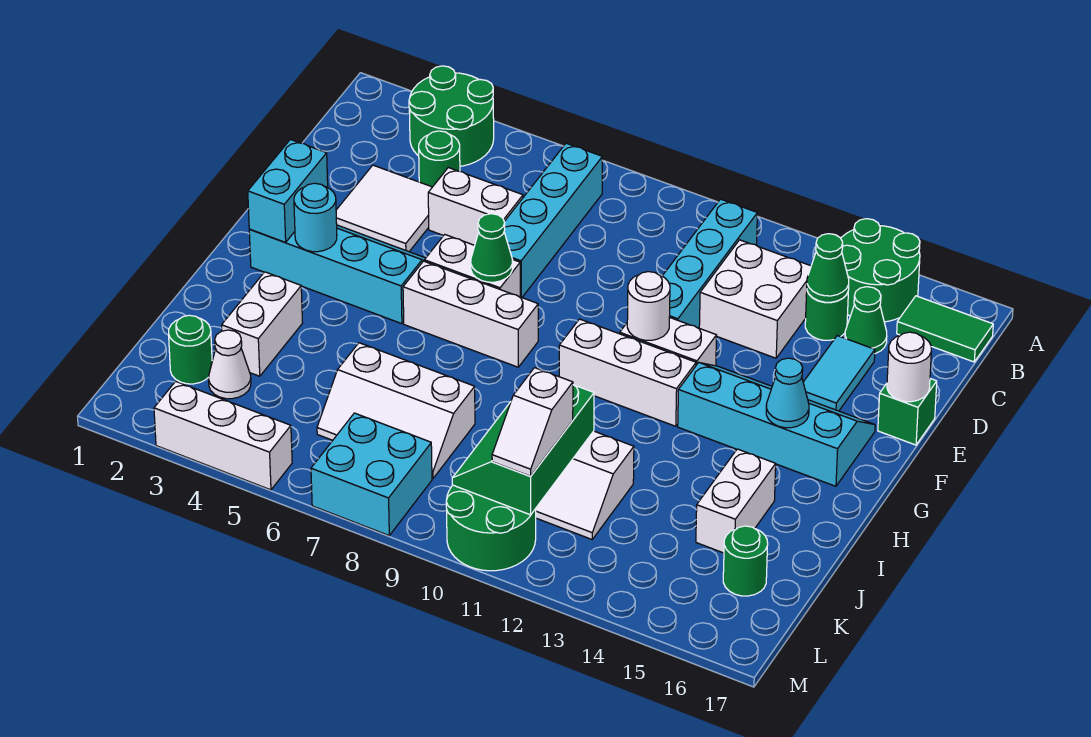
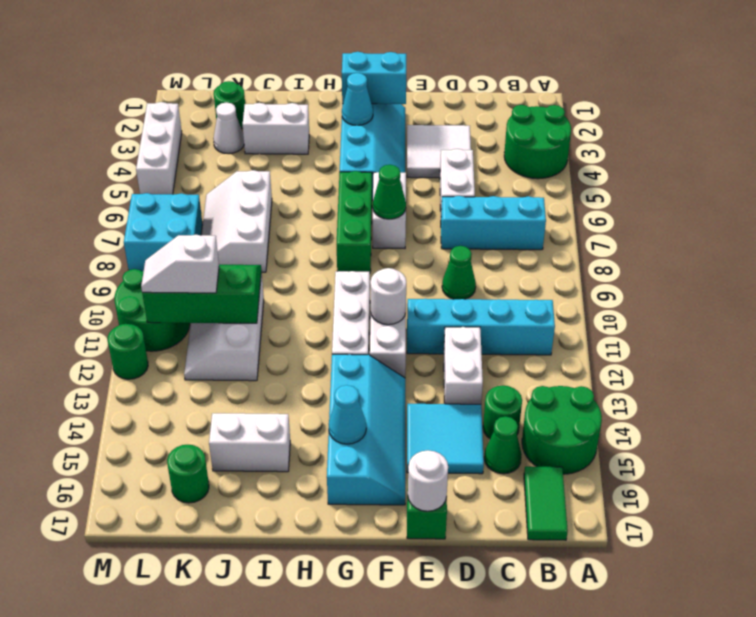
cyan 1x4 brick [504,143,602,297] -> cyan 1x3 brick [441,196,546,250]
green 1x1 round brick [419,131,460,187] -> green 1x1 round brick moved to [108,324,148,379]
white 2x2 brick [699,240,811,358] -> white 1x2 brick [444,327,483,404]
green 1x1 cone [807,234,849,302] -> green 1x1 cone moved to [442,246,476,299]
cyan 1x2 tile [803,336,875,411] -> cyan 2x2 tile [407,404,484,474]
cyan 1x1 round brick [294,183,337,252] -> cyan 1x1 cone [342,73,373,125]
white 1x3 brick [403,261,538,367] -> green 1x3 brick [337,171,372,272]

